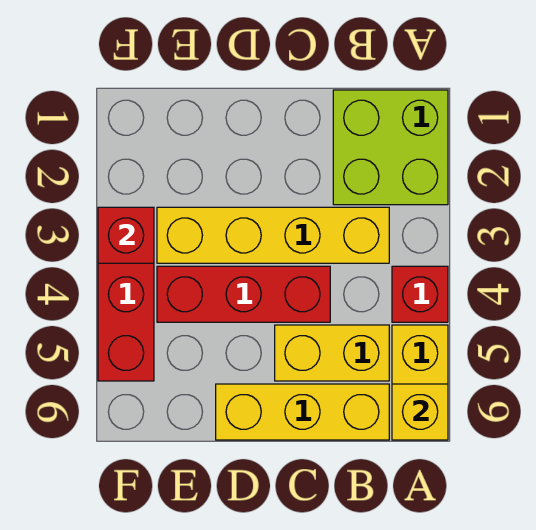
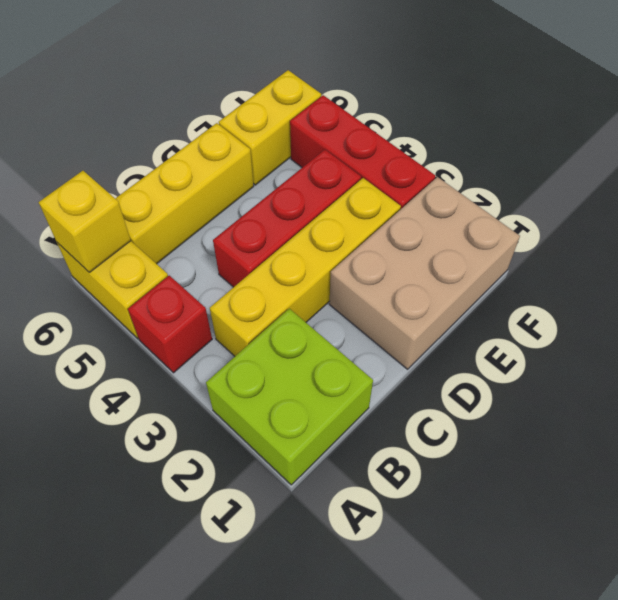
yellow 1x2 brick [275,325,389,381] -> yellow 1x2 brick moved to [219,70,321,185]
none -> tan 2x3 brick [329,177,520,369]
red 1x1 brick [98,207,154,263] -> none

